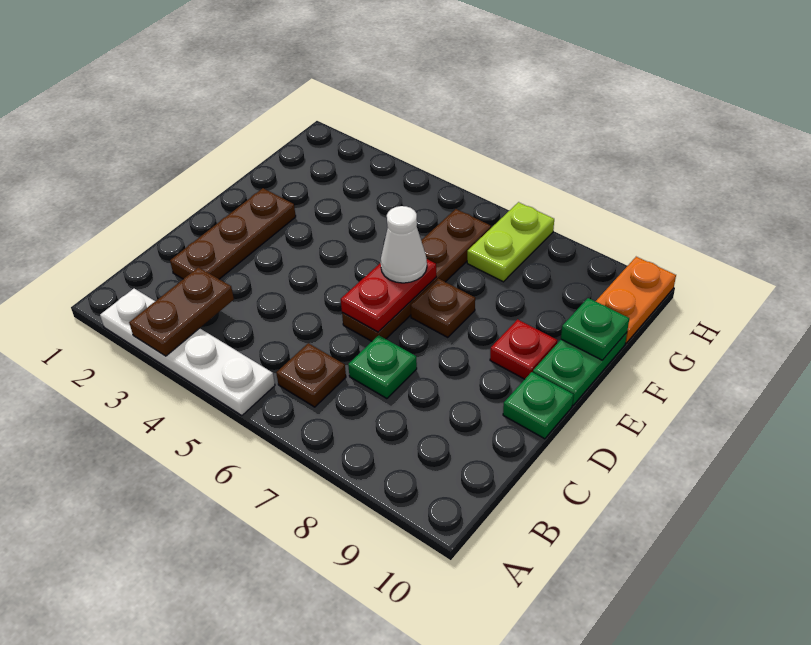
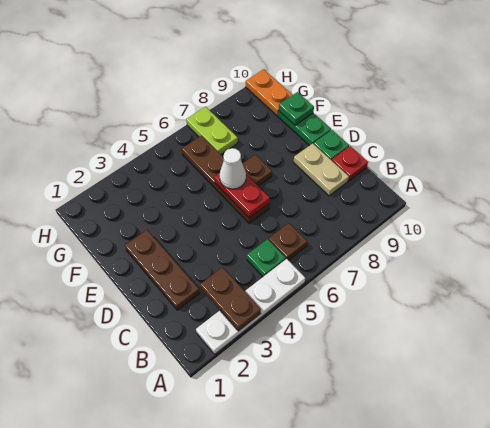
green 1x1 plate [348,335,417,399] -> green 1x1 plate moved to [247,239,286,277]
none -> tan 1x2 plate [293,144,349,196]
red 1x1 plate [490,319,557,379] -> red 1x1 plate moved to [332,146,368,181]

